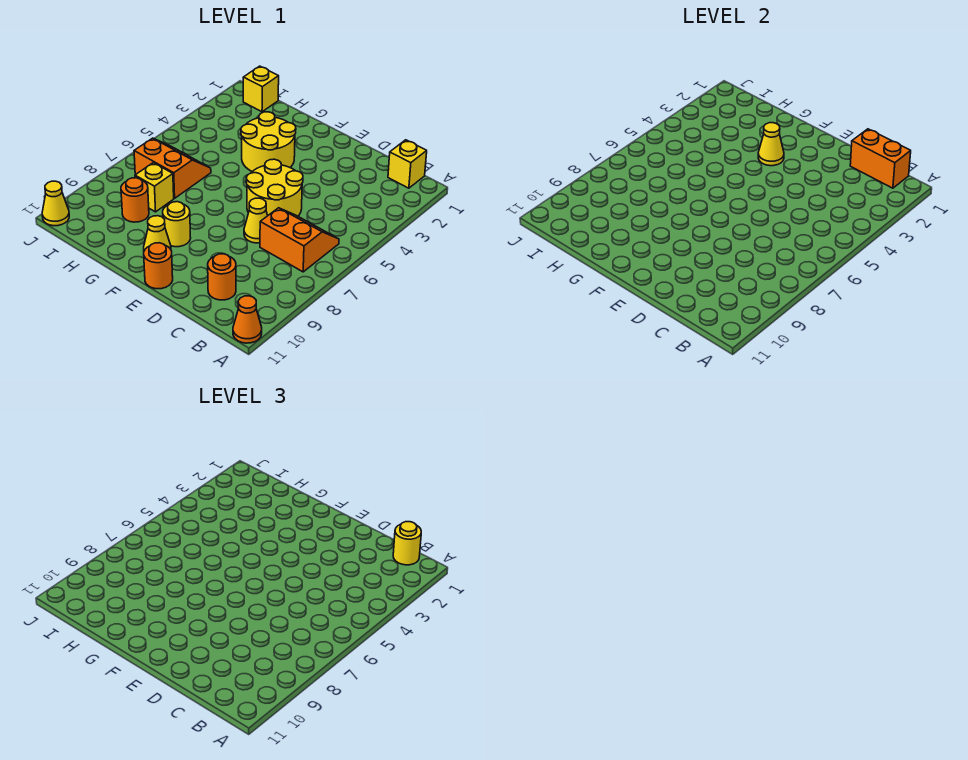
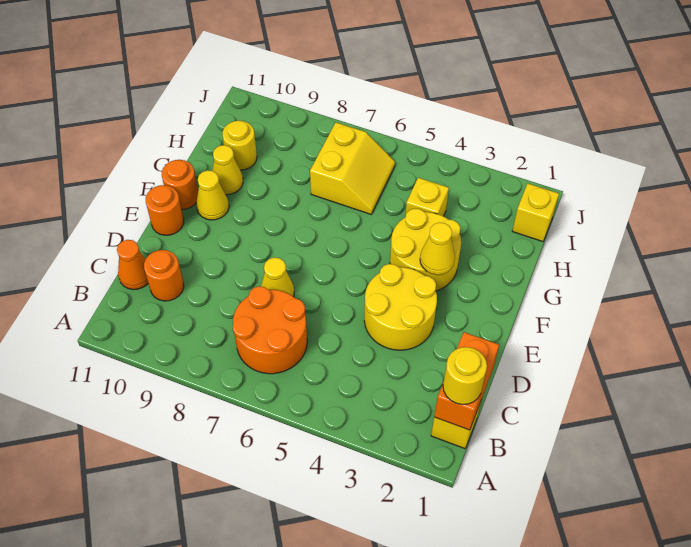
orange 1x1 cone [233,296,262,343] -> orange 1x1 cone moved to [117,240,148,290]
orange 2x2 slope [260,208,339,272] -> orange 2x2 round brick [233,286,307,374]
yellow 2x2 round brick [246,159,303,216] -> yellow 2x2 round brick moved to [364,264,437,350]
yellow 1x1 round brick [163,202,191,247] -> yellow 1x1 round brick moved to [222,121,257,170]
orange 2x2 slope [134,138,211,198] -> yellow 2x2 slope [310,122,395,214]
yellow 1x1 brick [135,163,174,212] -> yellow 1x1 brick moved to [405,178,449,217]
orange 1x1 round brick [121,178,149,222] -> orange 1x1 round brick moved to [162,160,198,209]
yellow 1x1 cone [42,181,69,226] -> yellow 1x1 cone moved to [212,145,243,195]

